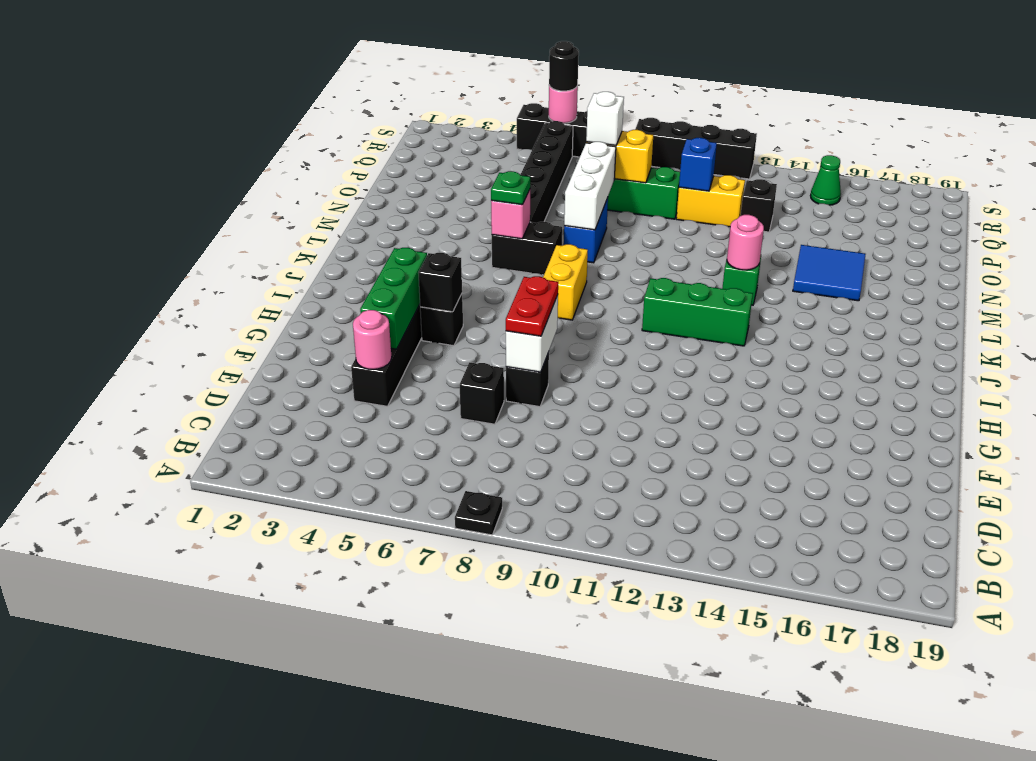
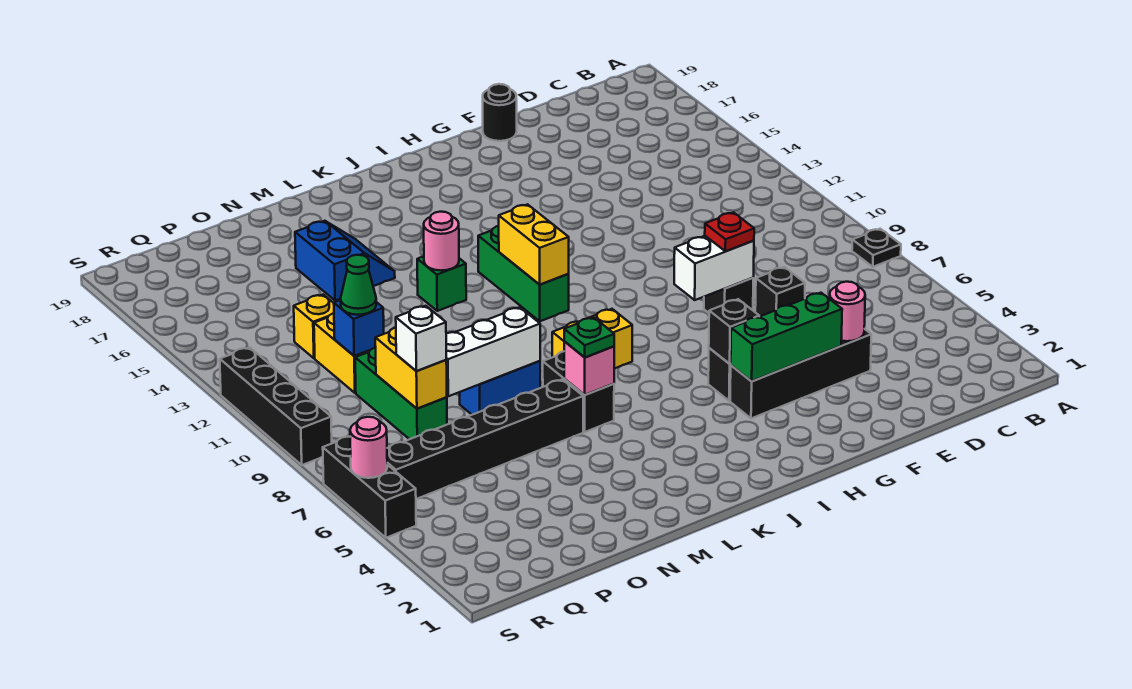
red 1x2 plate [506,276,558,336] -> red 1x1 plate [705,213,754,251]
none -> yellow 1x2 brick [499,204,569,285]
blue 2x2 tile [793,245,866,301] -> blue 2x2 slope [295,221,395,301]
black 1x1 brick [740,179,777,232] -> yellow 1x1 brick [294,295,334,358]
green 1x1 cone [810,155,841,205] -> green 1x1 cone moved to [341,255,376,315]
black 1x1 round brick [549,41,579,91] -> black 1x1 round brick moved to [483,84,517,141]

